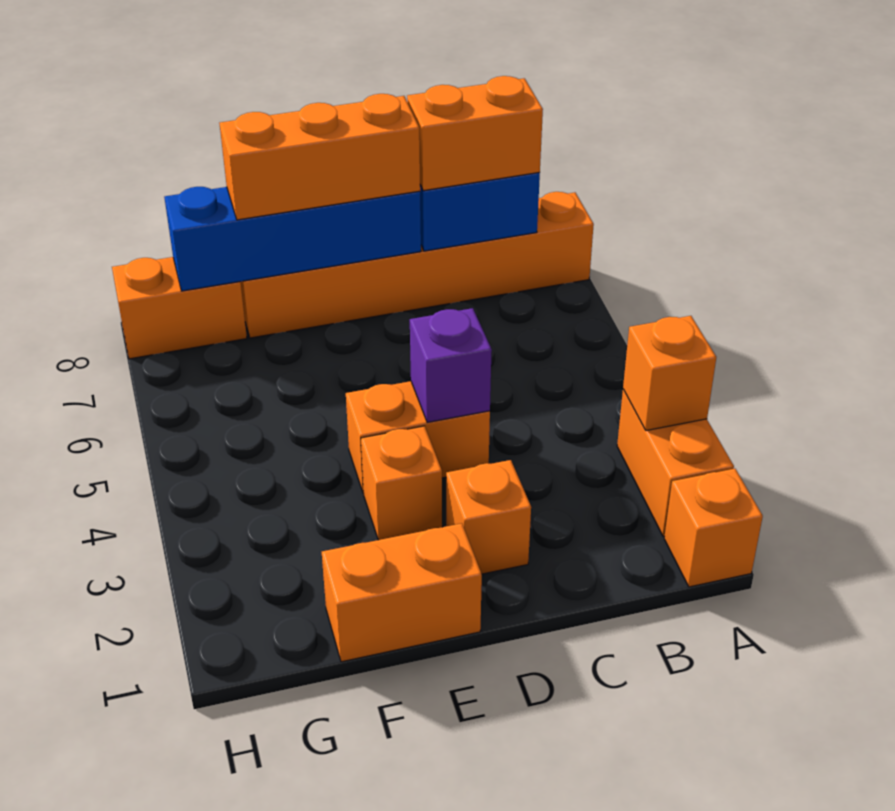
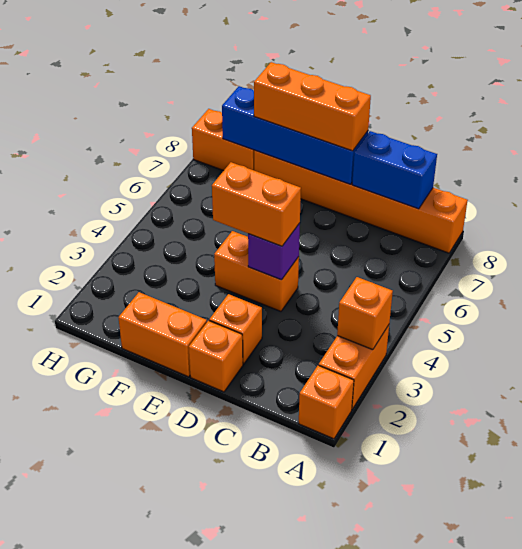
orange 1x2 brick [407,76,543,191] -> orange 1x2 brick moved to [212,162,301,246]
orange 1x1 brick [361,426,442,540] -> orange 1x1 brick moved to [189,321,243,392]

